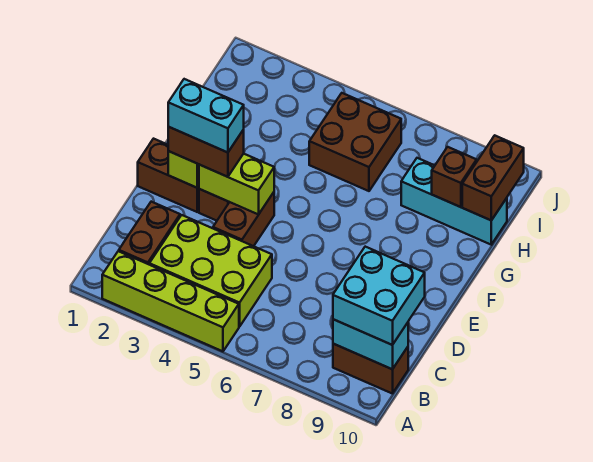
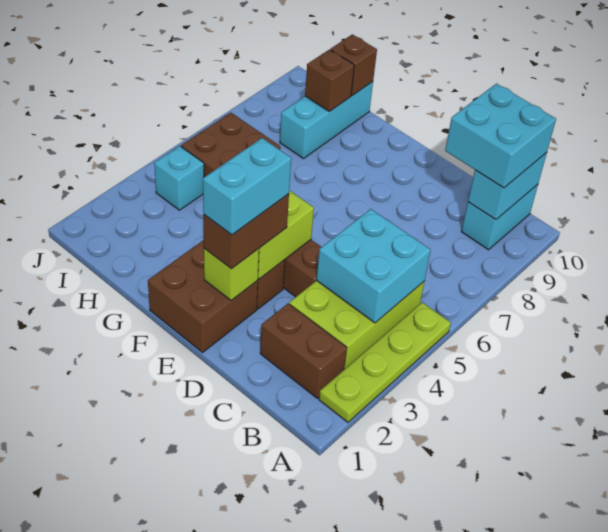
lime 1x4 brick [102,251,239,351] -> lime 1x4 plate [319,302,451,422]
none -> cyan 2x2 brick [317,209,431,323]
brown 1x2 brick [333,344,408,394] -> cyan 1x2 brick [461,185,538,250]
brown 1x2 brick [138,139,199,212] -> brown 2x2 brick [148,240,258,352]
brown 1x2 brick [462,135,524,220] -> brown 1x1 brick [331,34,377,96]
none -> cyan 1x1 brick [154,146,204,210]

